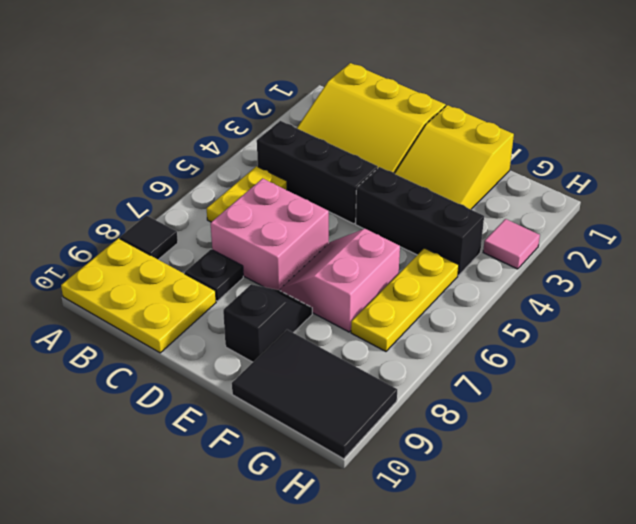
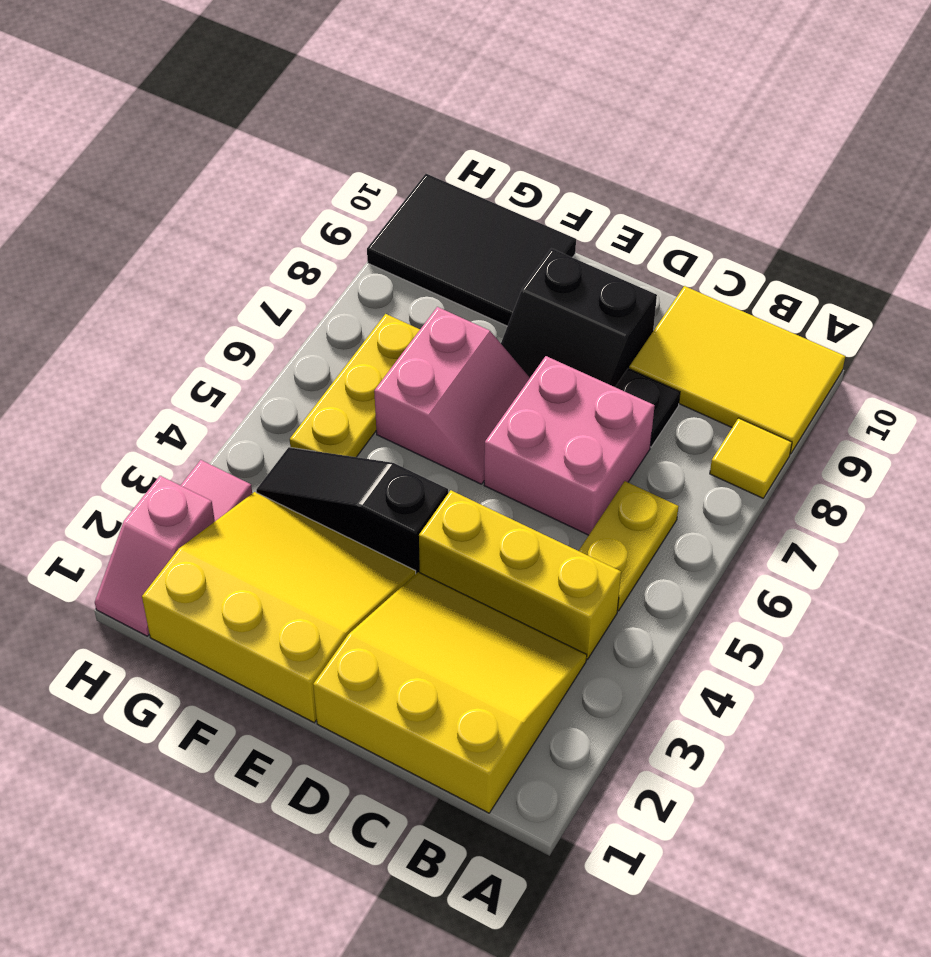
black 1x1 tile [120,215,178,260] -> yellow 1x1 tile [710,418,792,498]
yellow 2x3 plate [61,238,216,353] -> yellow 2x3 tile [629,286,845,454]
black 1x3 brick [257,121,378,224] -> yellow 1x3 brick [419,490,621,659]
yellow 2x3 slope [394,105,514,209] -> yellow 3x3 slope [142,492,416,723]
black 1x3 brick [356,167,484,275] -> black 1x3 slope [256,447,448,573]
black 1x2 slope [223,284,312,362] -> black 2x2 slope [501,249,657,387]
none -> pink 1x2 slope [95,476,215,636]

